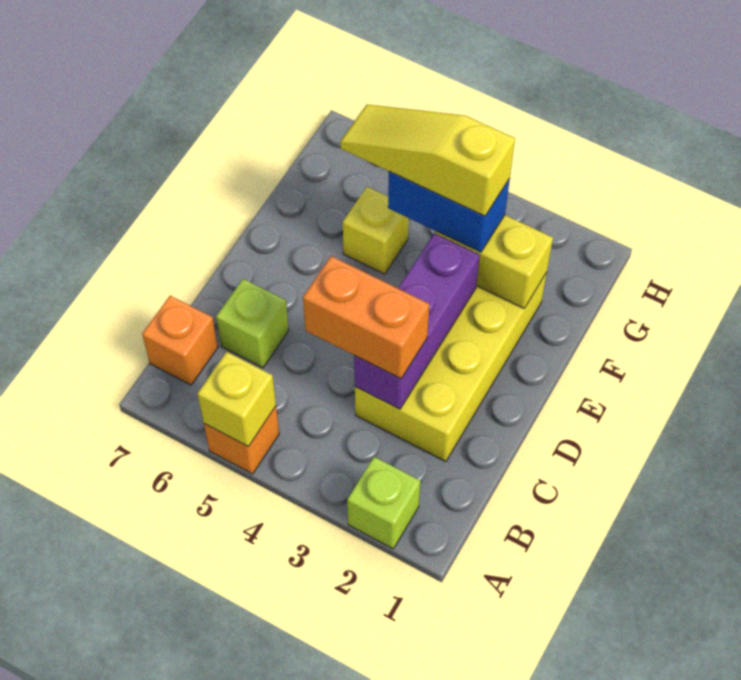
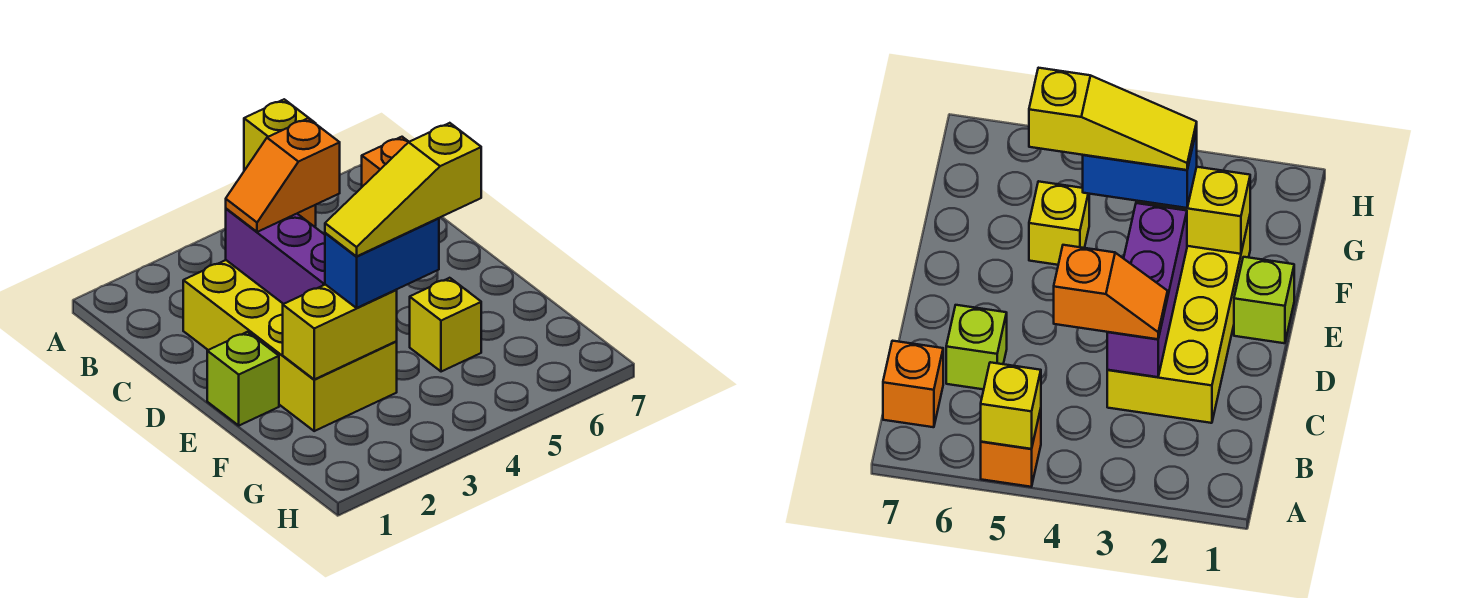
lime 1x1 brick [347,457,421,549] -> lime 1x1 brick moved to [207,332,279,425]
orange 1x2 brick [303,256,429,379] -> orange 1x2 slope [226,118,340,232]
yellow 1x3 slope [340,104,515,216] -> yellow 1x3 slope turned to [325,123,481,256]

